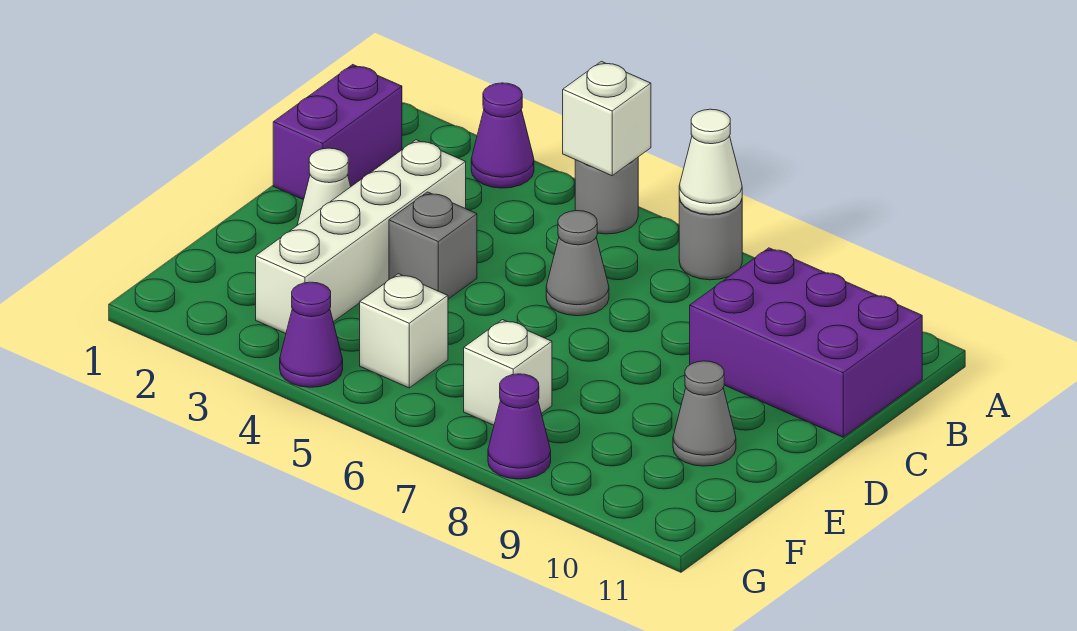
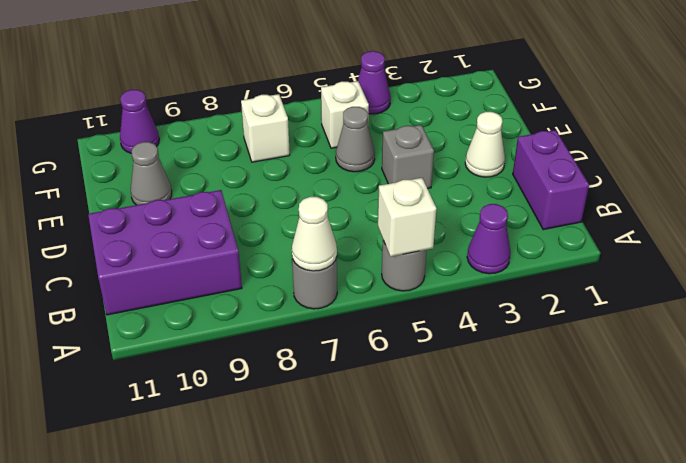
white 1x4 brick [256,140,466,334] -> none
grey 1x1 cone [546,211,609,316] -> grey 1x1 cone moved to [336,107,375,172]
purple 1x1 cone [488,374,551,479] -> purple 1x1 cone moved to [120,90,159,153]

